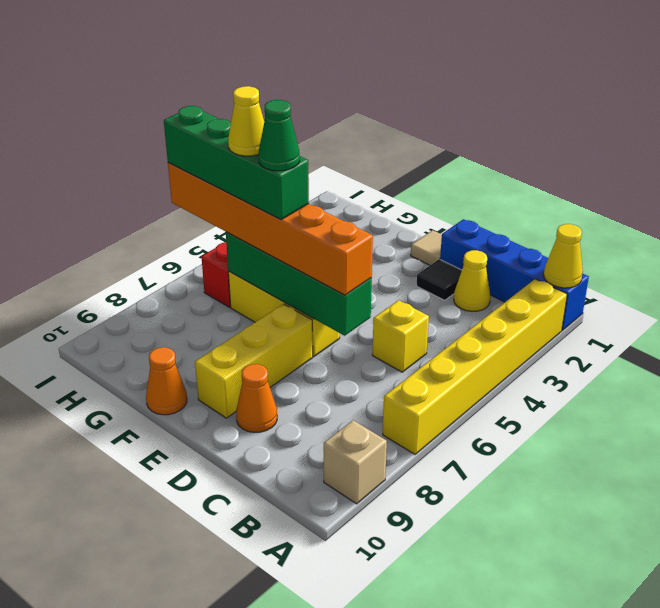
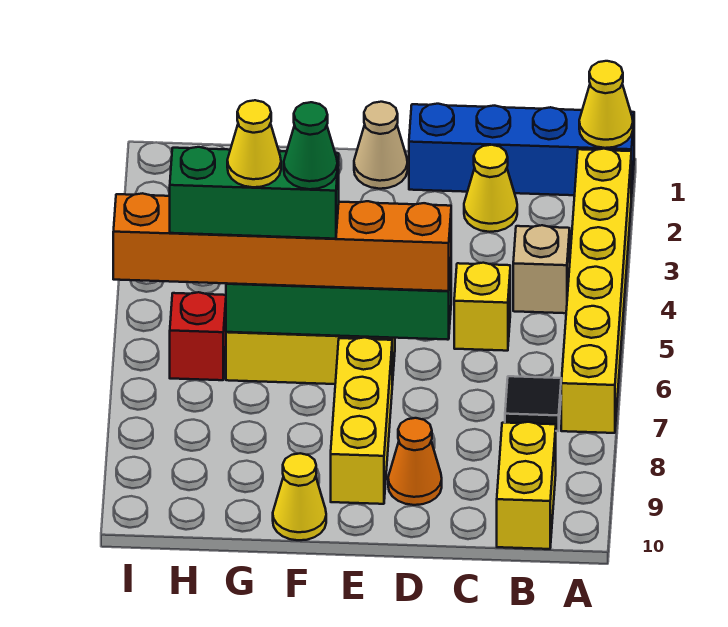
tan 1x1 brick [324,420,387,504] -> tan 1x1 brick moved to [513,225,570,313]
none -> yellow 1x2 brick [497,422,556,549]
black 1x1 tile [416,259,462,300] -> black 1x1 tile moved to [505,376,561,431]
tan 1x1 tile [411,230,442,265] -> tan 1x1 cone [354,102,408,189]
green 1x4 brick [164,106,309,220] -> green 1x3 brick [170,147,339,239]
orange 1x1 cone [146,347,187,415] -> yellow 1x1 cone [273,453,326,540]

